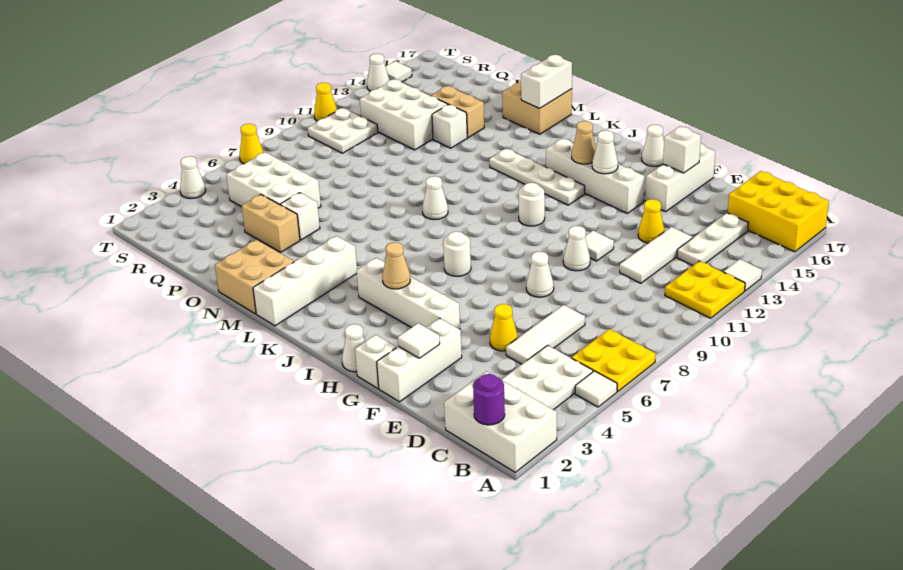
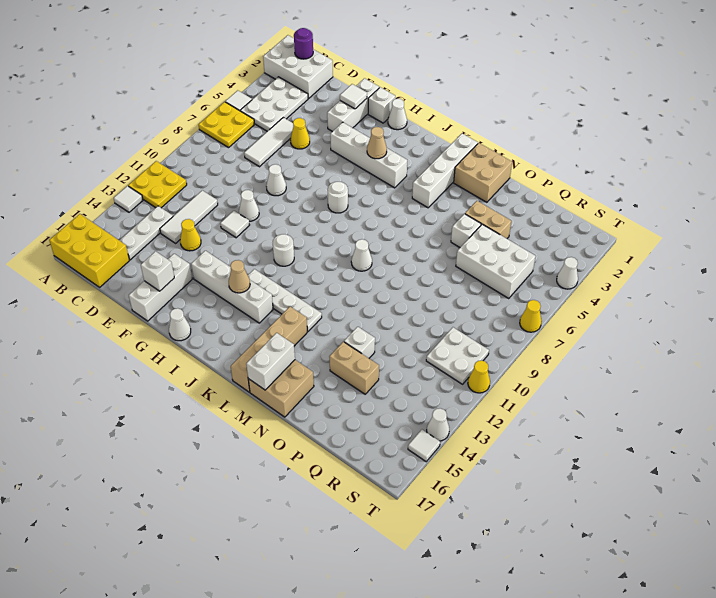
white 1x1 cone [592,130,618,174] -> none
none -> tan 1x4 brick [231,307,307,392]
white 2x3 brick [360,79,448,150] -> none

